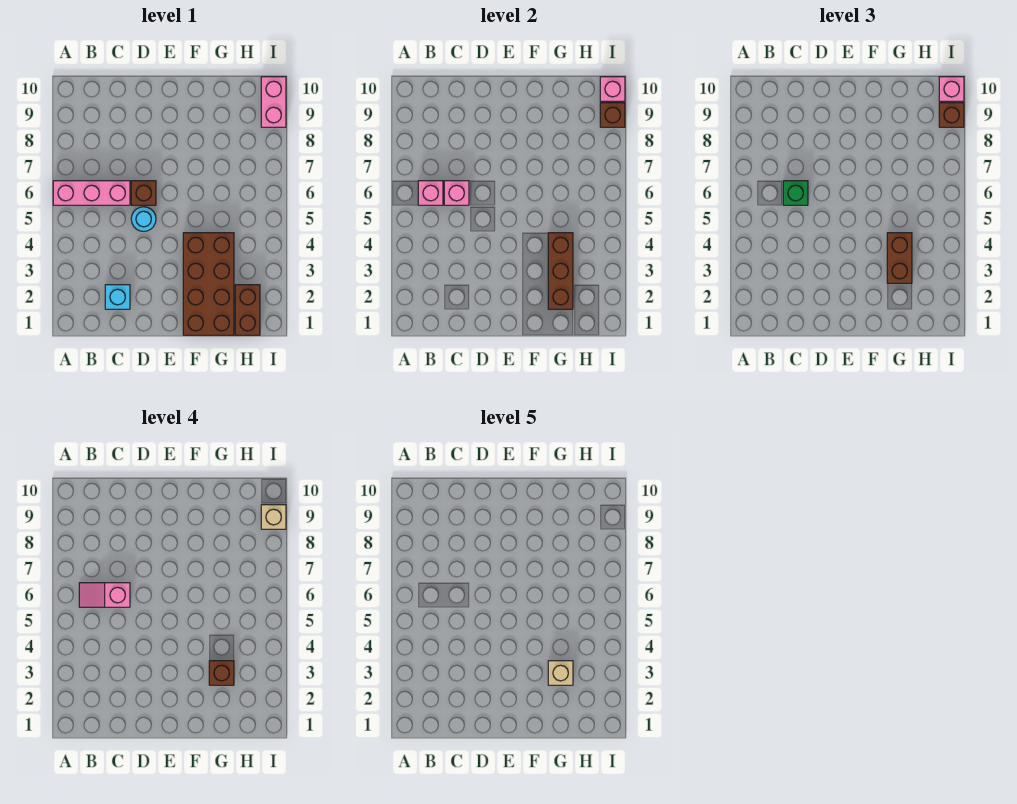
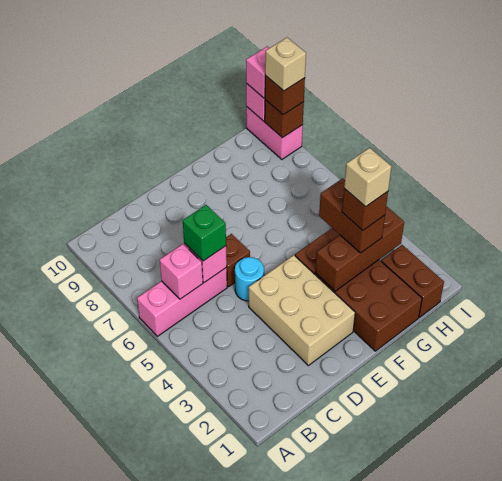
pink 1x2 slope [79,583,130,607] -> none
cyan 1x1 brick [105,285,130,309] -> none
none -> tan 2x3 brick [249,255,355,365]
brown 1x3 brick [548,233,573,309] -> brown 1x3 brick turned to [315,206,404,291]

